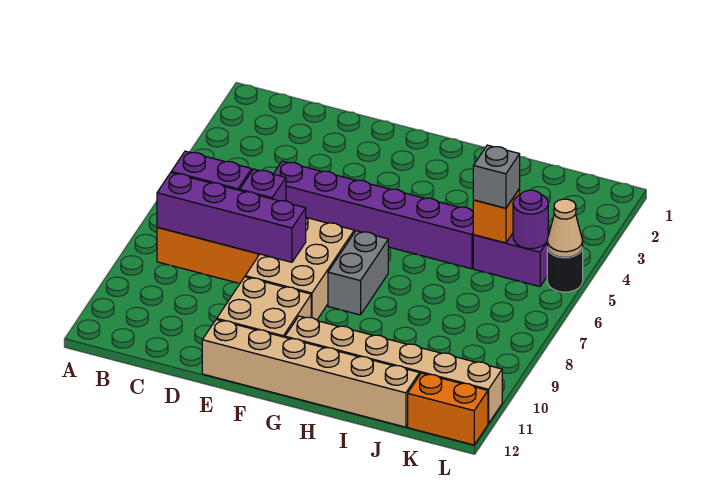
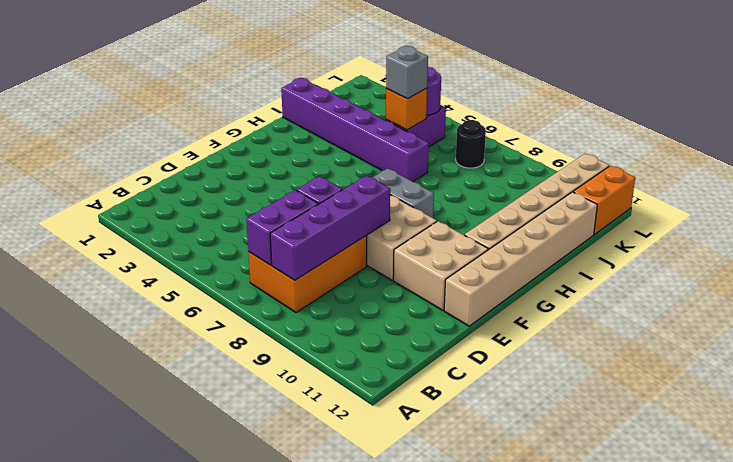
purple 1x6 brick [274,161,473,269] -> purple 1x6 brick turned to [281,78,429,181]
black 1x1 round brick [547,247,583,292] -> black 1x1 round brick moved to [456,120,486,168]
tan 1x1 cone [547,199,583,257] -> none

